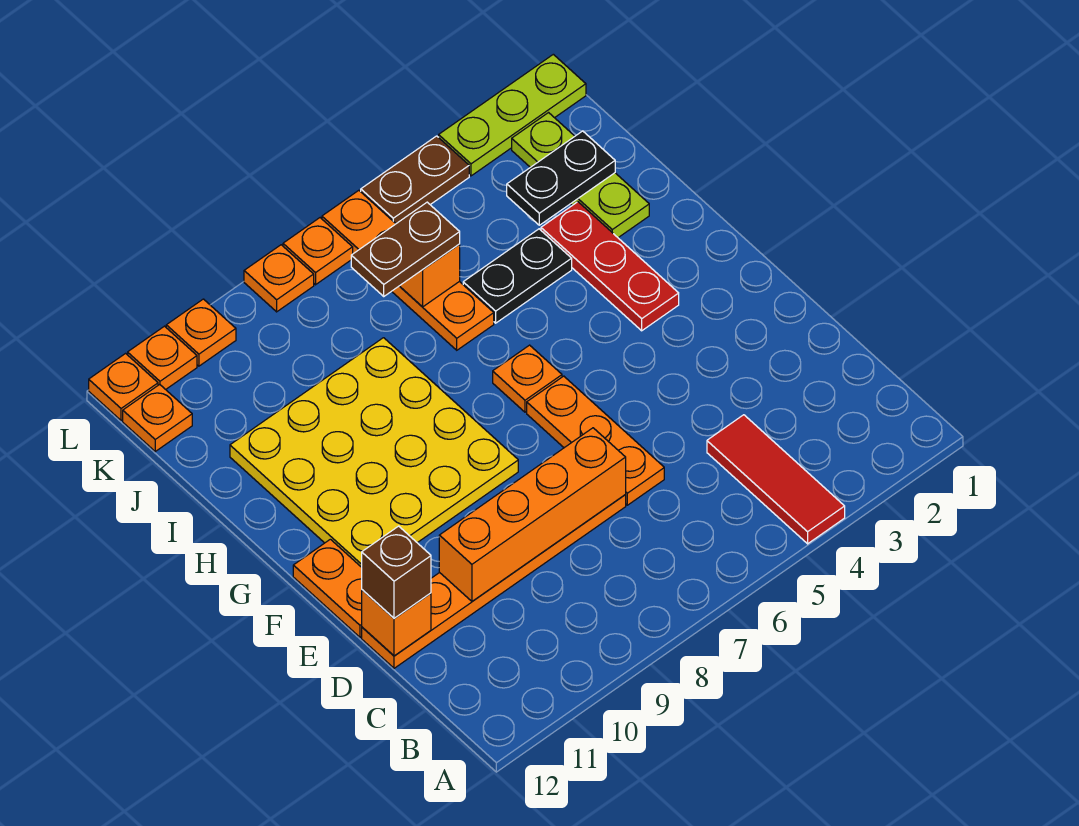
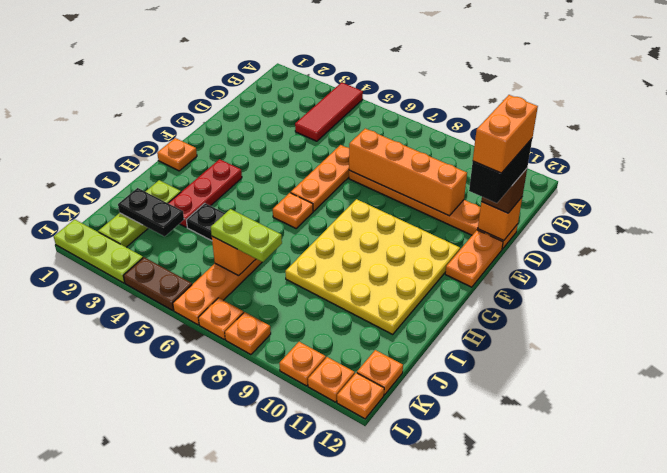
none -> black 1x2 brick [469,139,532,203]
none -> orange 1x2 brick [473,95,538,173]
none -> orange 1x1 plate [157,138,197,171]
brown 1x2 plate [351,202,460,296] -> lime 1x2 plate [211,209,282,262]

